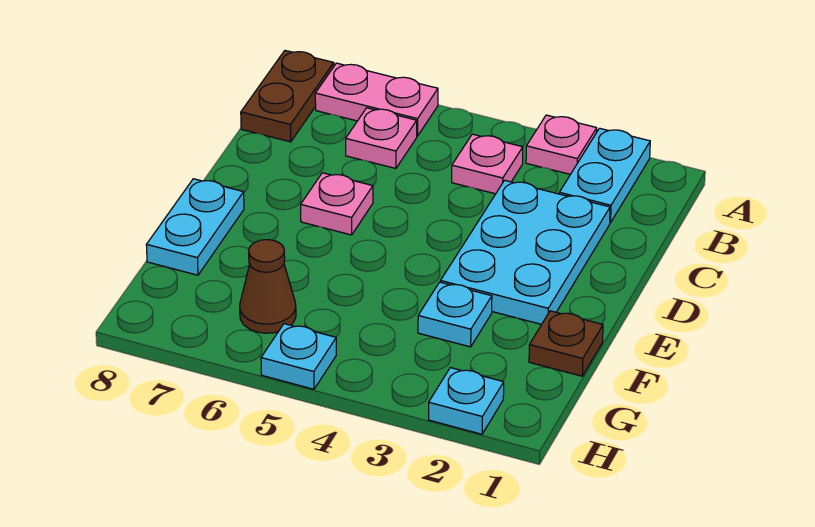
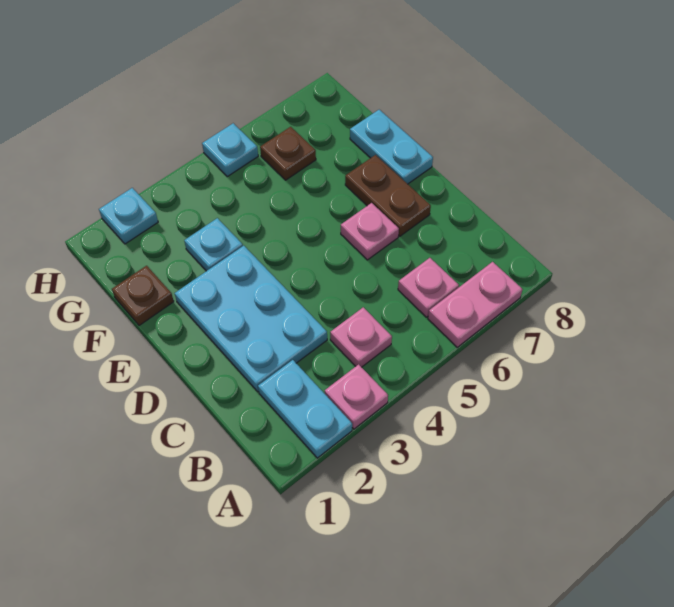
brown 1x2 plate [241,51,334,142] -> brown 1x2 plate moved to [345,155,431,236]
brown 1x1 cone [240,240,296,333] -> brown 1x1 plate [260,127,316,180]

